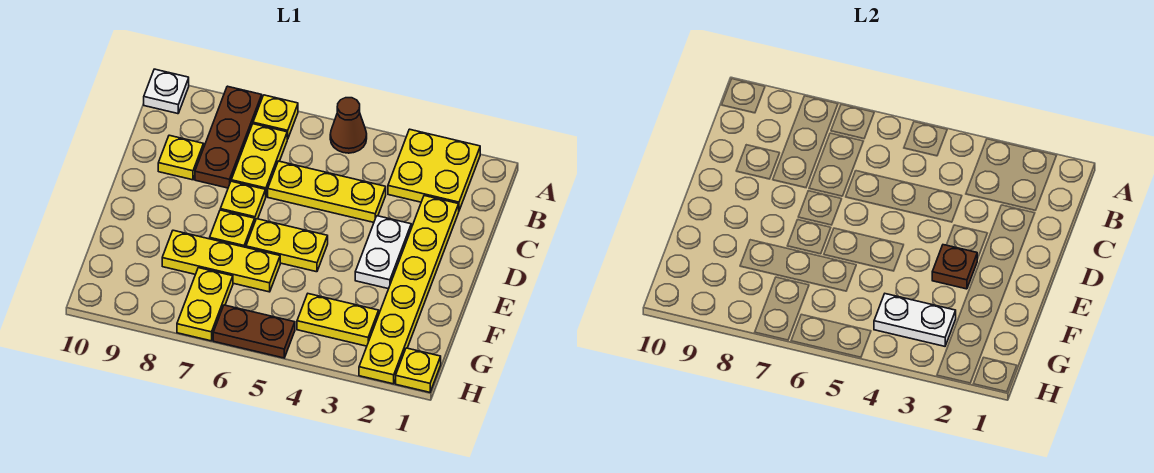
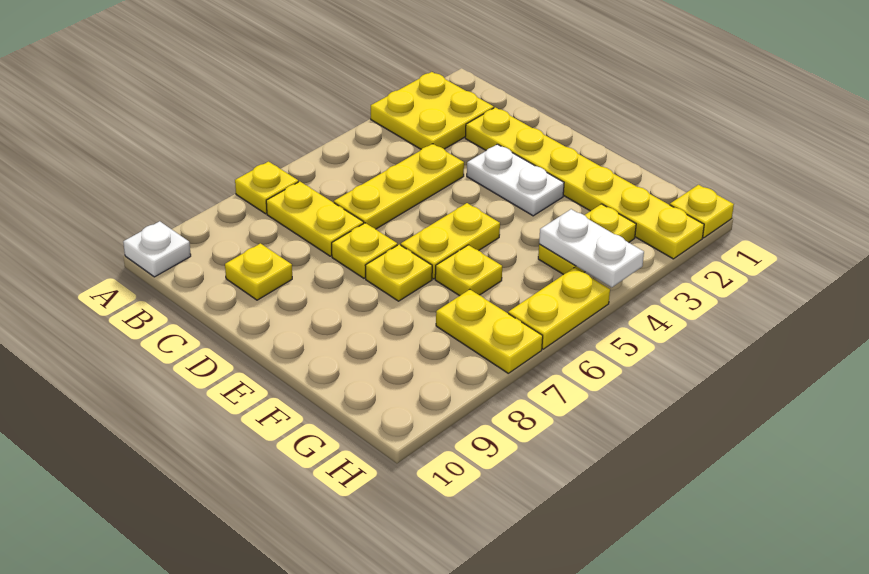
brown 1x1 cone [330,98,367,153] -> none
brown 1x3 plate [195,86,262,188] -> none
brown 1x1 plate [932,245,977,289] -> none
yellow 1x3 plate [162,230,280,292] -> yellow 1x1 plate [435,245,502,296]
white 1x2 plate [874,294,956,346] -> white 1x2 plate turned to [539,209,644,287]
brown 1x2 plate [213,305,295,358] -> yellow 1x2 plate [508,268,610,349]

